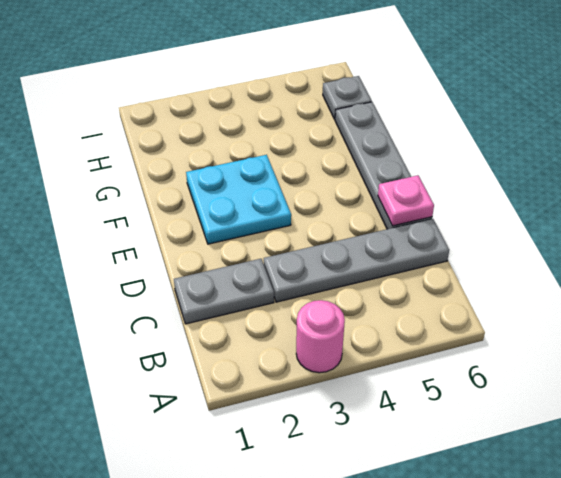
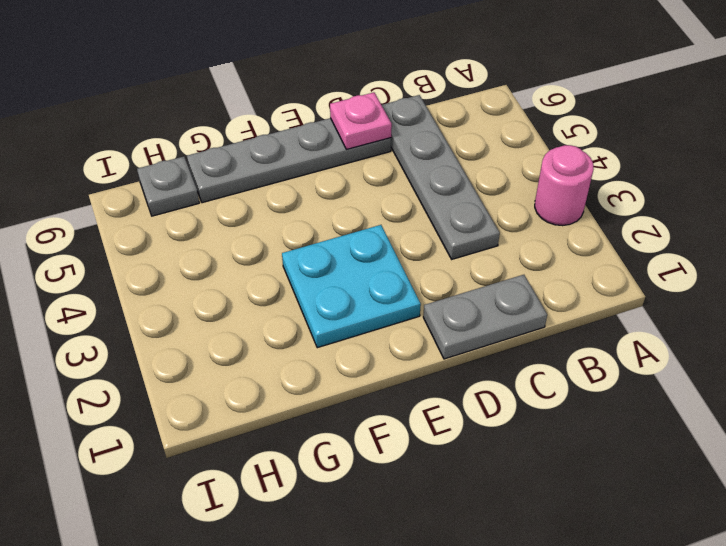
grey 1x2 plate [174,259,274,324] -> grey 1x2 plate turned to [423,275,547,359]

